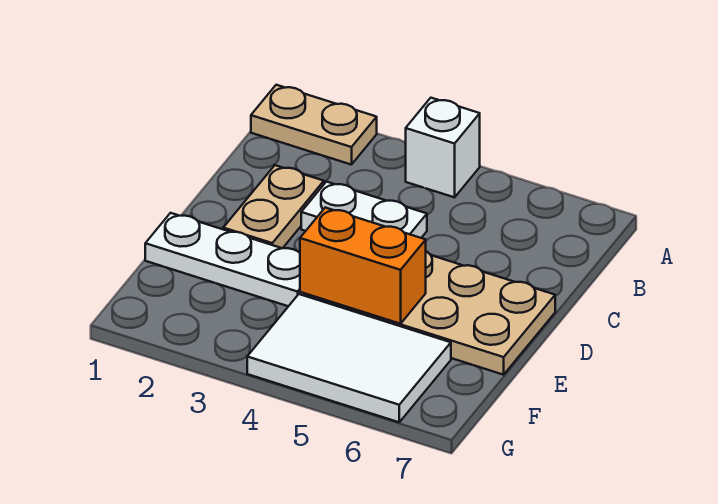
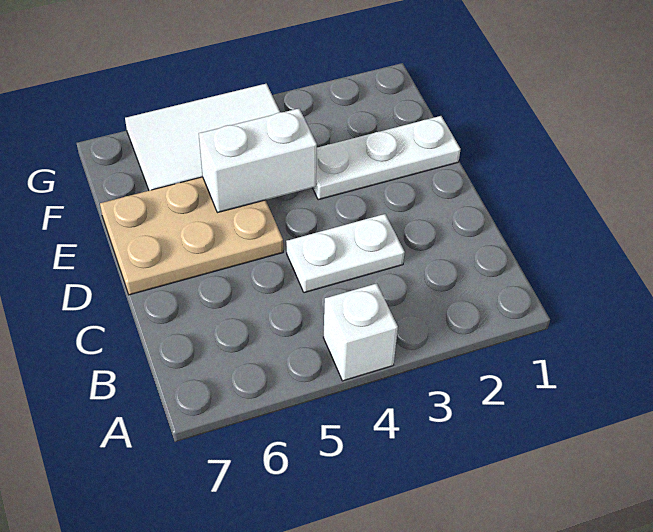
tan 1x2 plate [251,85,377,165] -> none
tan 1x2 plate [223,165,324,248] -> none
orange 1x2 brick [300,208,426,324] -> white 1x2 brick [199,109,317,213]

